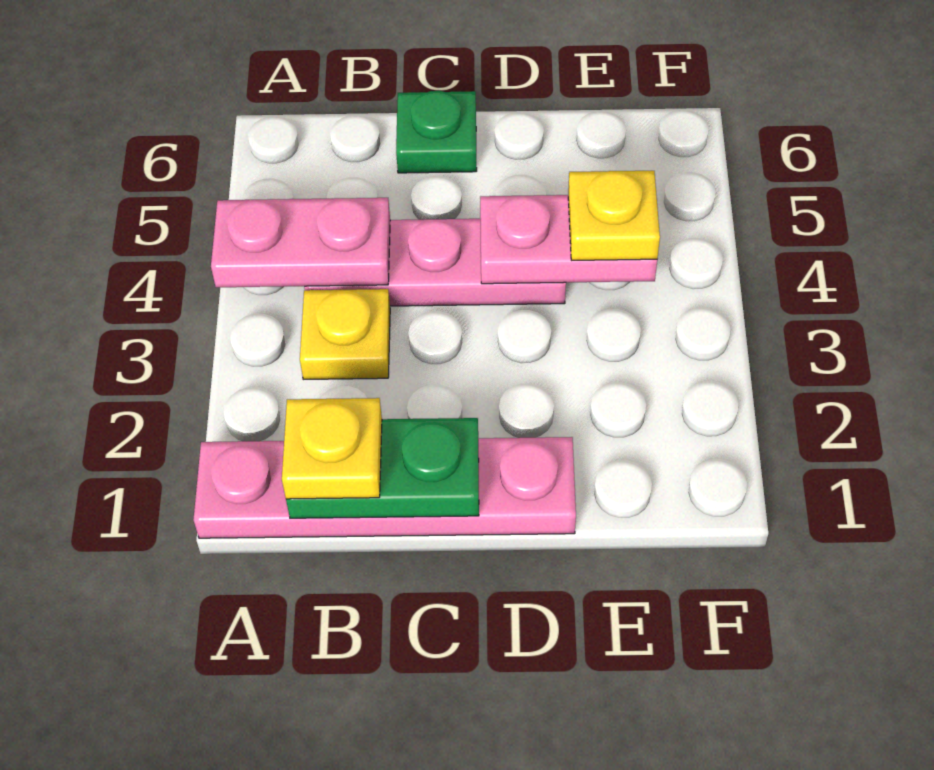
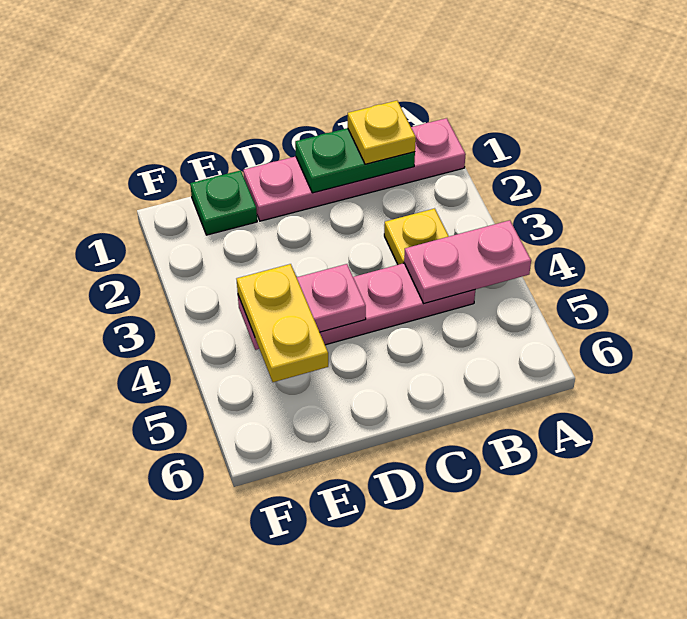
green 1x1 plate [396,91,477,173] -> green 1x1 plate moved to [190,170,257,235]
yellow 1x1 plate [568,171,660,260] -> yellow 1x2 plate [237,264,328,382]

